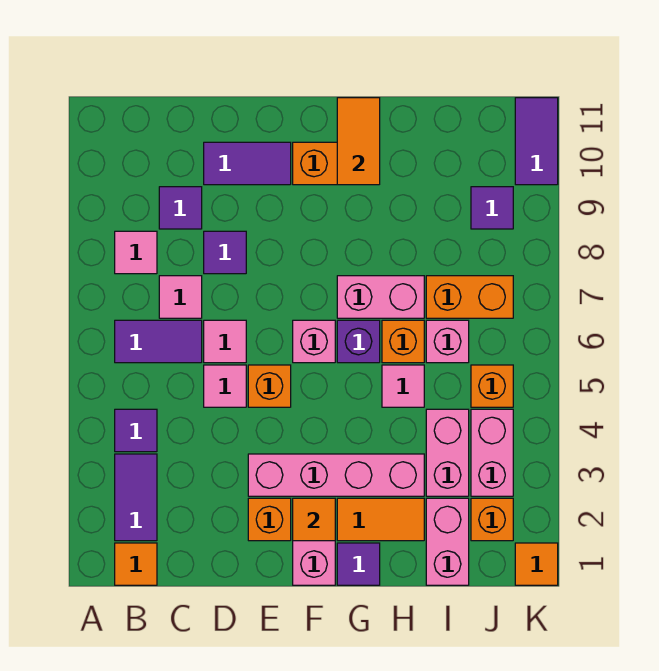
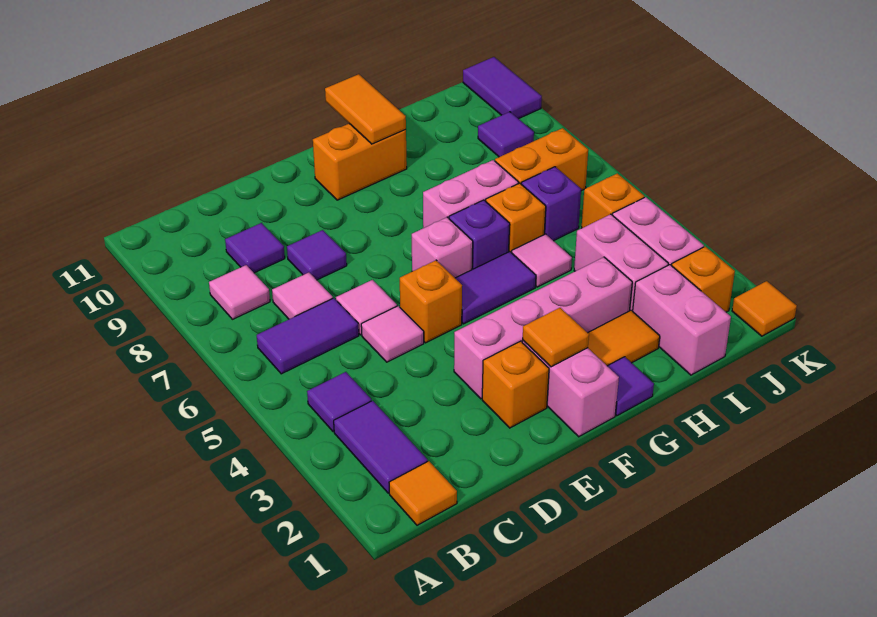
purple 1x2 tile [204,142,291,185] -> purple 1x2 tile moved to [455,252,536,324]
pink 1x1 brick [426,320,469,363] -> purple 1x1 brick [521,167,581,241]

